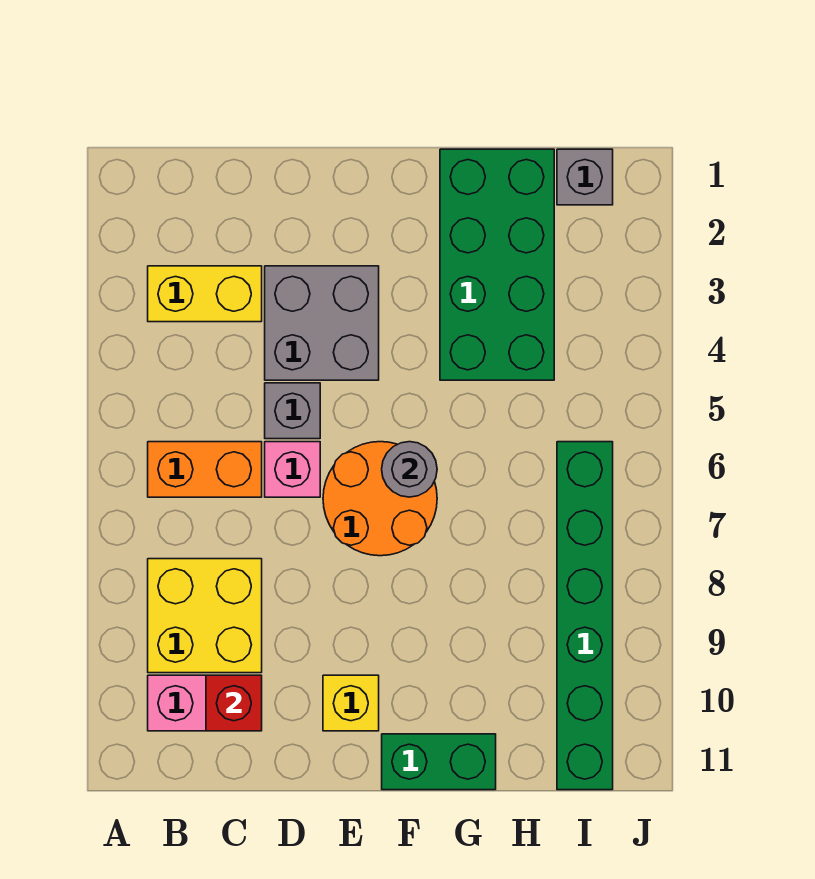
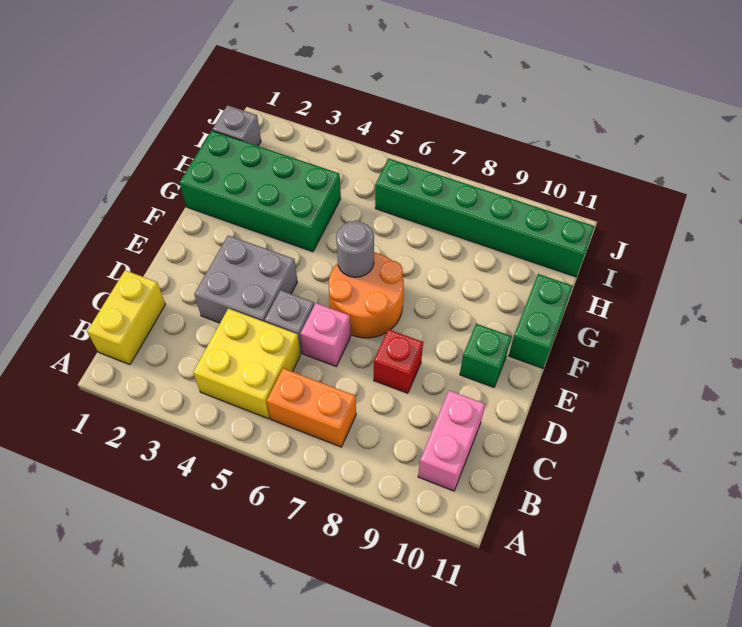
yellow 1x2 brick [148,266,262,322] -> yellow 1x2 brick moved to [87,270,165,365]
orange 1x2 brick [148,442,262,497] -> orange 1x2 brick turned to [267,368,356,447]
yellow 2x2 brick [148,559,262,673] -> yellow 2x2 brick moved to [193,309,301,419]
red 1x1 brick [206,675,262,731] -> red 1x1 brick moved to [374,329,423,393]
yellow 1x1 brick [323,675,379,731] -> green 1x1 brick [460,324,512,387]

